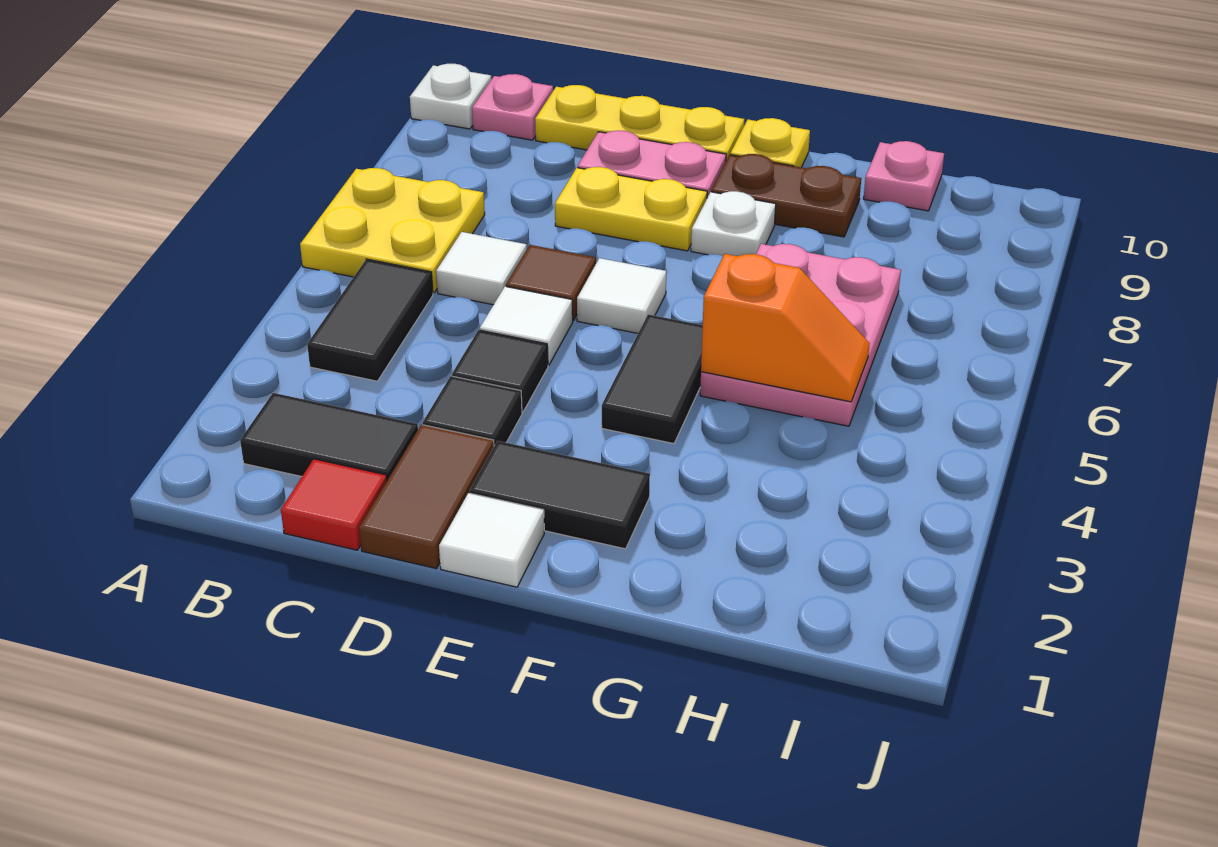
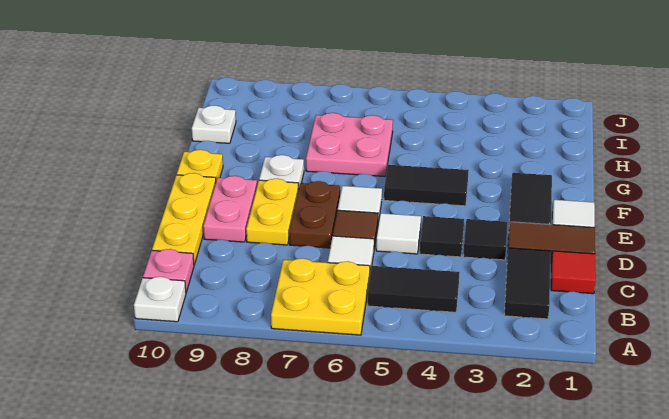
brown 1x2 plate [711,154,861,237] -> brown 1x2 plate moved to [289,181,340,248]
pink 2x3 plate [700,244,901,426] -> pink 2x2 plate [306,113,393,176]
orange 1x2 slope [701,254,869,402] -> none
pink 1x1 plate [863,141,944,211] -> white 1x1 plate [192,105,236,143]

